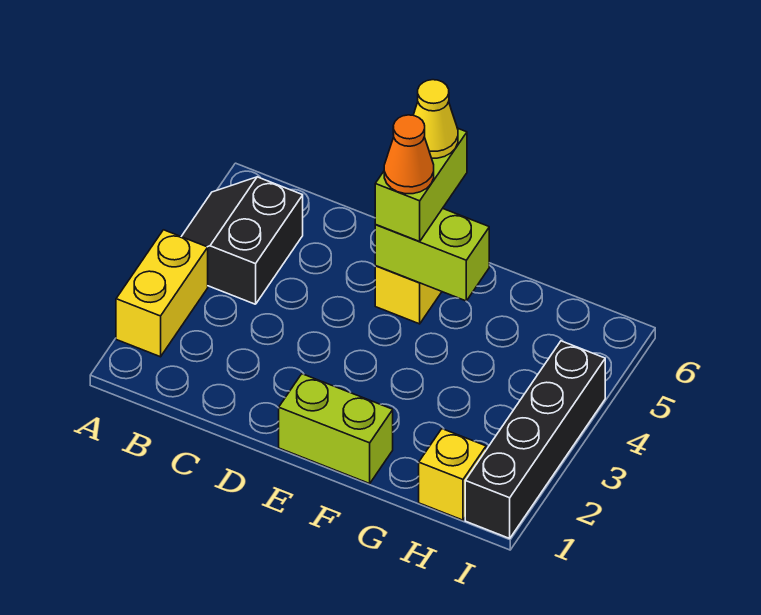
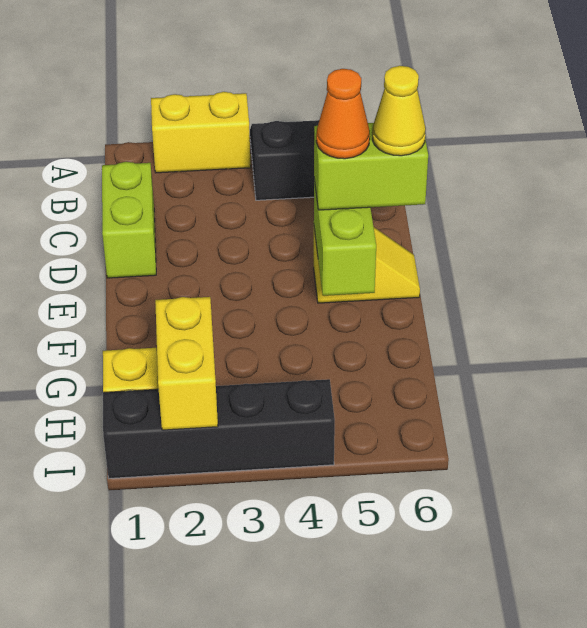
lime 1x2 brick [279,374,393,484] -> lime 1x2 brick moved to [102,162,156,278]
none -> yellow 1x2 brick [155,297,218,430]

